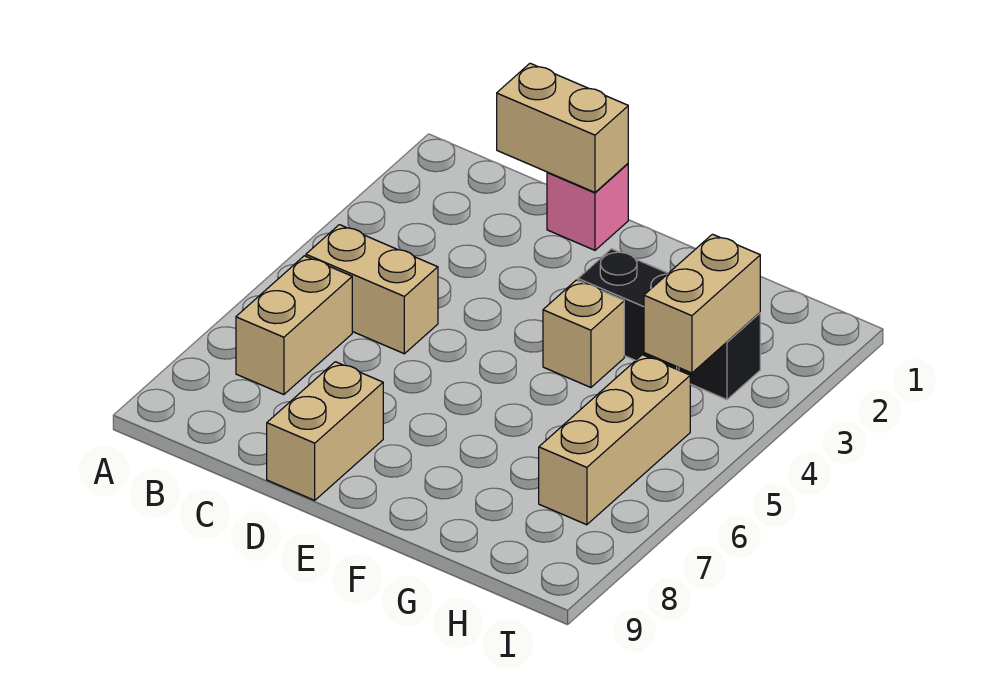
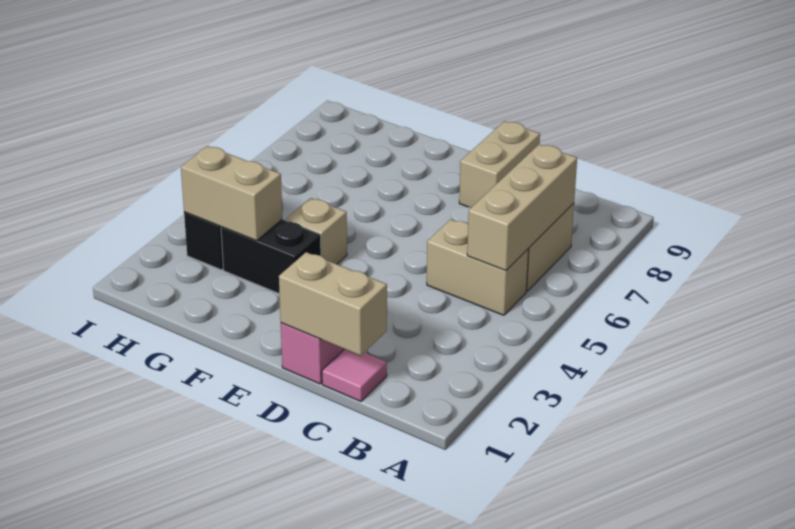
none -> pink 1x1 tile [322,349,387,401]
tan 1x2 brick [644,234,760,373] -> tan 1x2 brick turned to [181,146,282,241]
tan 1x3 brick [539,355,690,525] -> tan 1x3 brick moved to [467,145,577,271]

